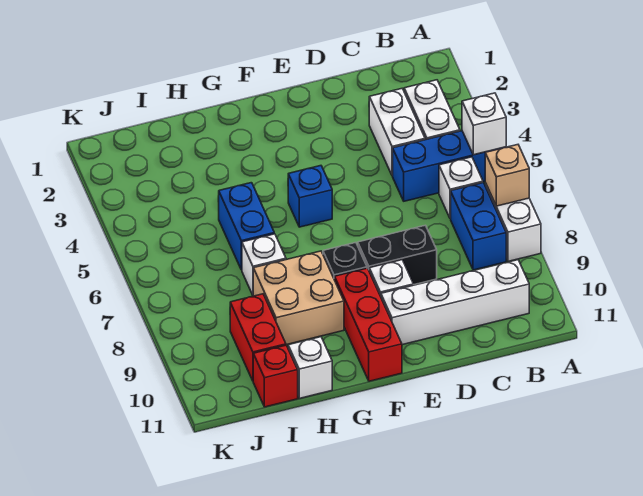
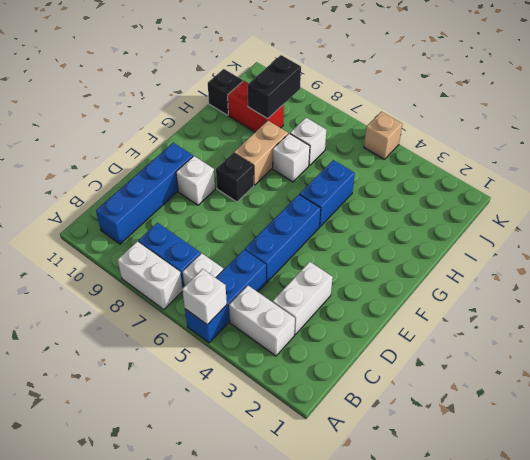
tan 1x1 brick [485,145,529,206] -> tan 1x1 brick moved to [364,112,402,160]
white 1x4 brick [381,260,529,345] -> blue 1x4 brick [96,143,193,244]
white 1x2 brick [369,89,425,176] -> white 1x2 brick turned to [273,262,333,335]
black 1x2 brick [358,225,437,285] -> black 1x2 brick moved to [247,55,301,119]
blue 1x1 brick [288,166,332,227] -> blue 1x3 brick [245,194,321,283]
red 1x3 brick [335,268,402,381] -> none
tan 2x2 brick [253,251,344,345] -> tan 1x2 brick [234,121,288,185]
blue 1x2 brick [219,183,274,270] -> blue 1x2 brick turned to [300,160,355,227]
white 1x1 brick [288,337,332,398] -> white 1x1 brick moved to [290,118,326,166]
red 1x1 brick [253,345,298,407] -> black 1x1 brick [208,69,243,115]

